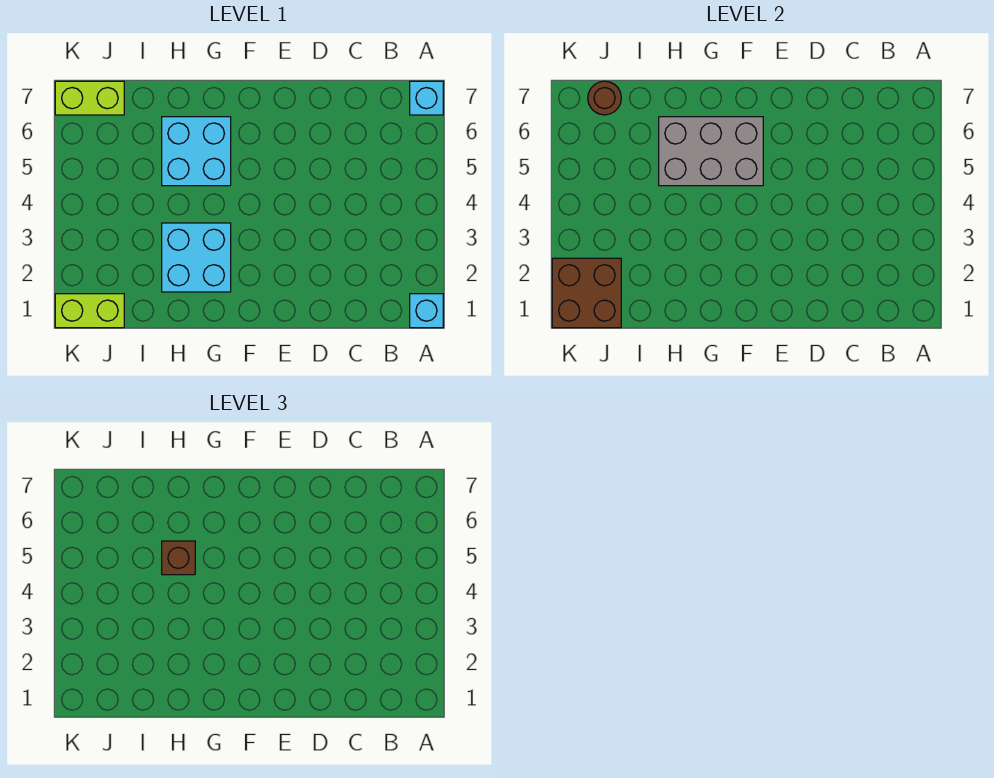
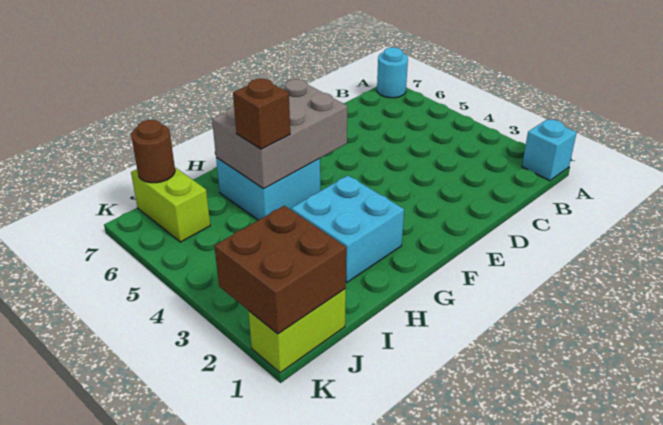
cyan 1x1 brick [410,81,443,115] -> cyan 1x1 round brick [377,47,408,98]
lime 1x2 brick [55,81,124,115] -> lime 1x2 brick turned to [131,168,210,242]

